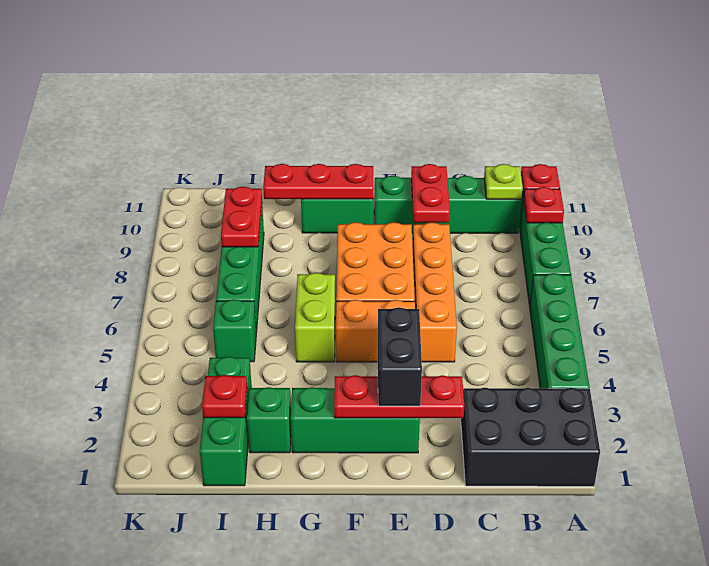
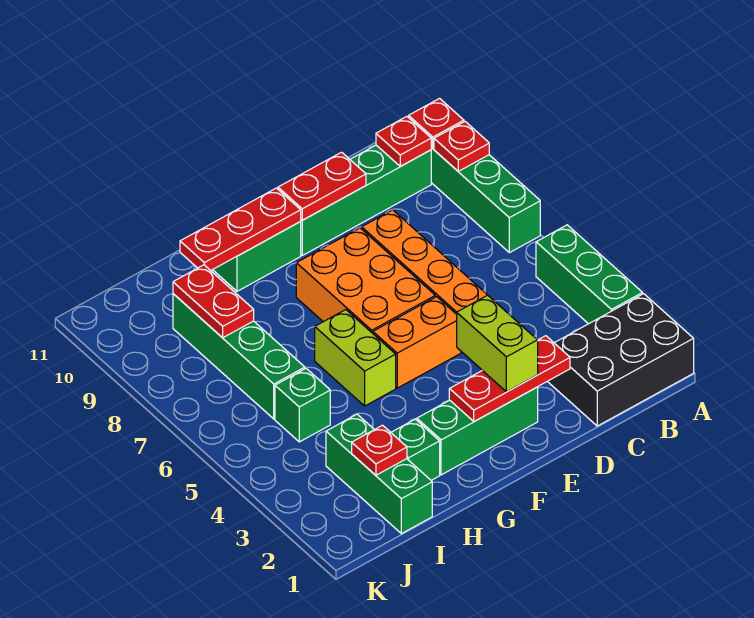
green 1x4 brick [530,273,590,389] -> green 1x3 brick [536,225,643,324]
lime 1x1 plate [484,164,523,199] -> red 1x1 plate [376,117,431,166]
red 1x2 plate [411,164,450,223] -> red 1x2 plate turned to [278,152,366,220]
black 1x2 brick [378,307,422,406] -> lime 1x2 brick [457,295,538,392]

